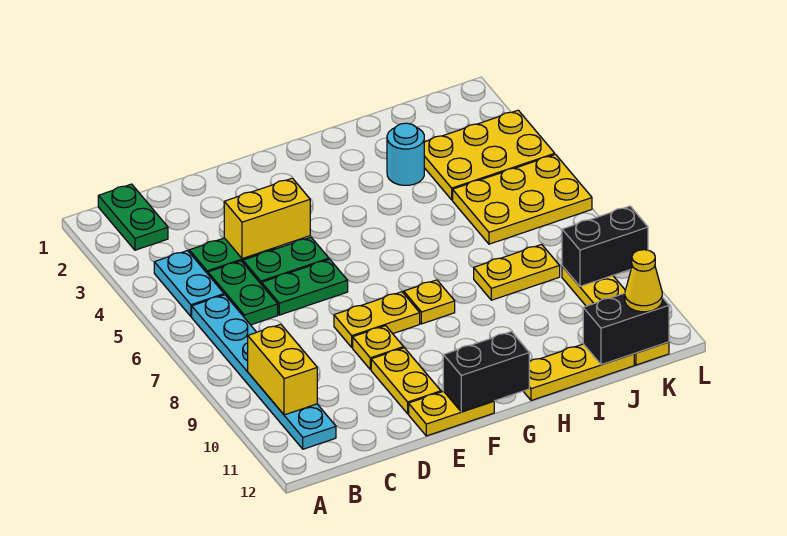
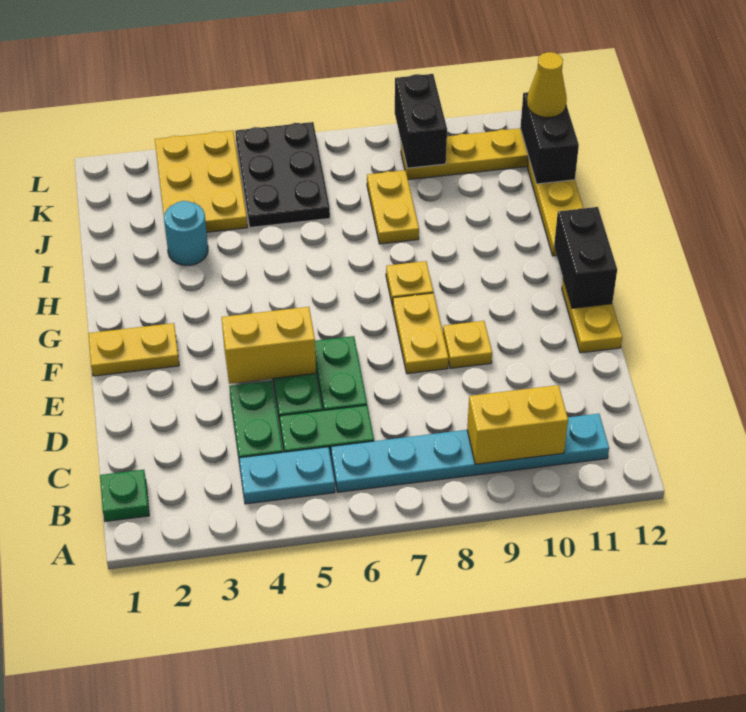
green 1x2 plate [98,184,168,250] -> green 1x1 plate [100,470,149,521]
yellow 1x2 brick [224,178,310,259] -> yellow 1x2 brick turned to [221,307,316,384]
yellow 1x2 plate [371,348,441,414] -> yellow 1x2 plate moved to [88,323,179,376]
yellow 2x3 plate [453,155,592,244] -> black 2x3 plate [235,122,330,227]

